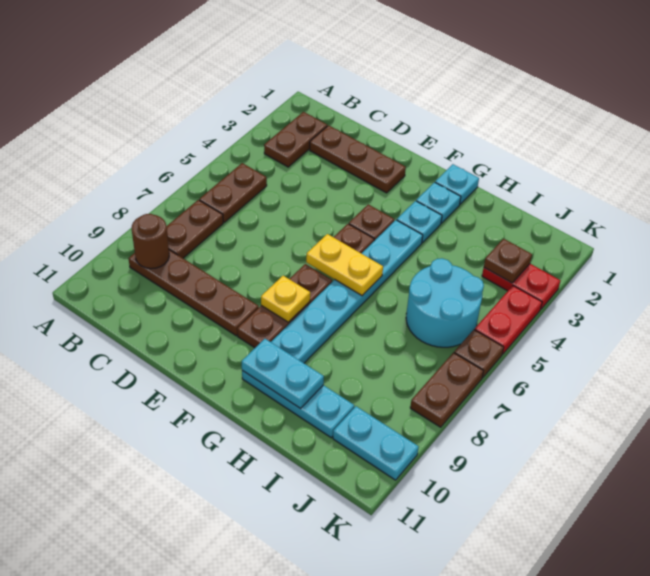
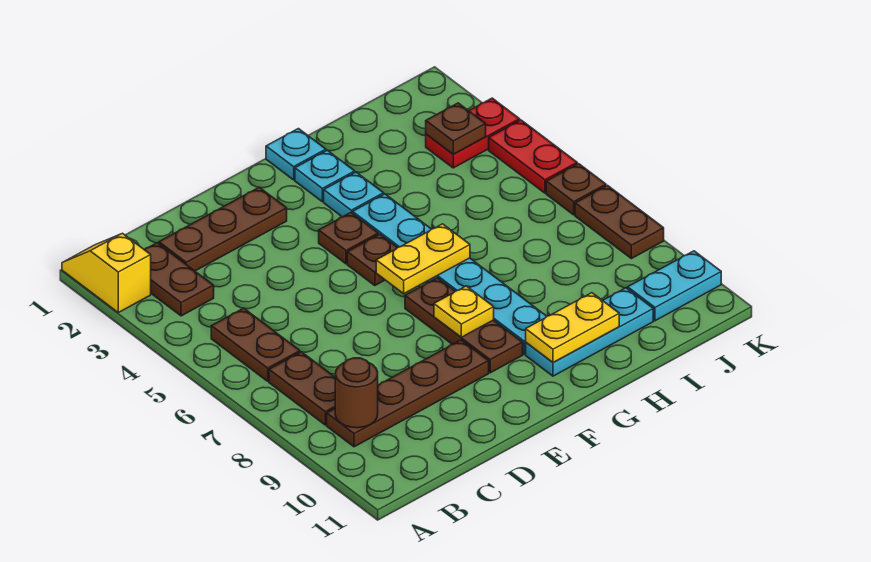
none -> yellow 1x2 slope [62,233,151,313]
cyan 1x2 plate [242,339,324,409] -> yellow 1x2 plate [526,293,619,362]
cyan 2x2 round brick [406,258,484,347] -> none

